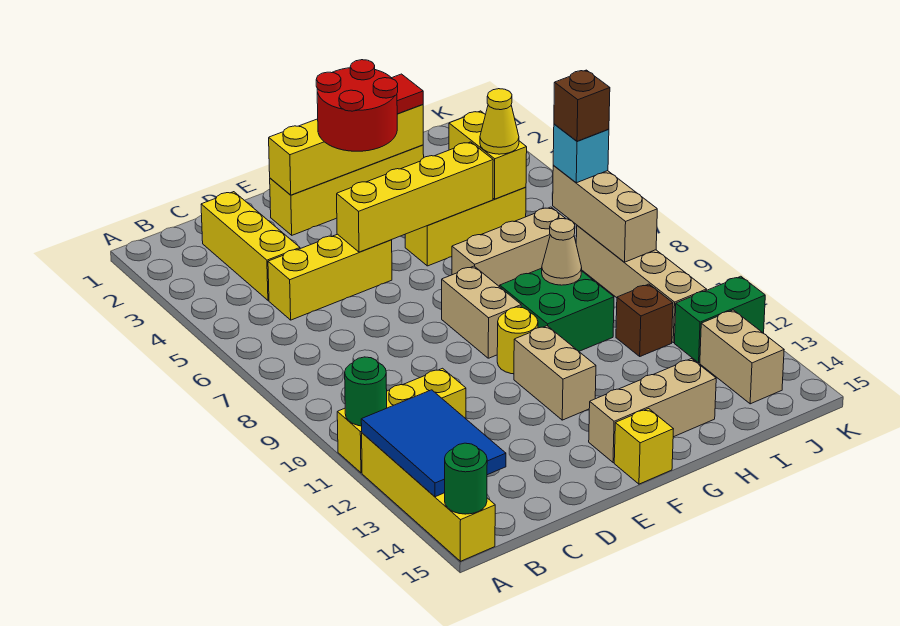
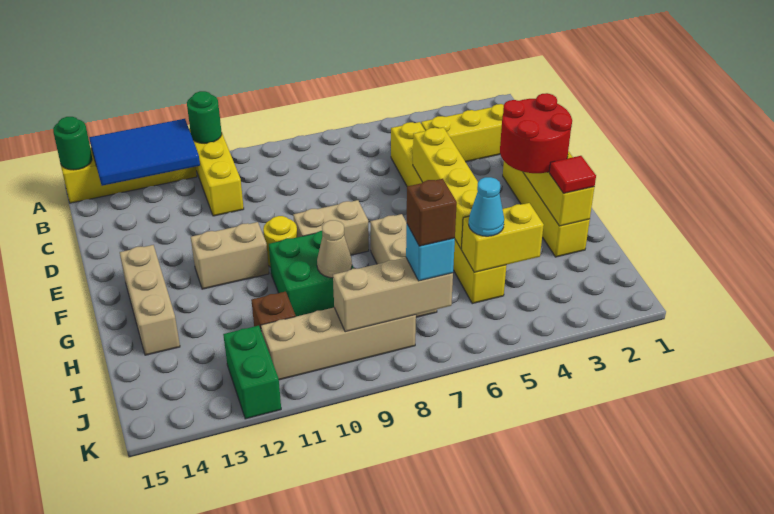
yellow 1x1 brick [614,409,673,484] -> none
yellow 1x1 cone [480,89,519,154] -> cyan 1x1 cone [469,177,504,236]
tan 1x2 brick [700,310,784,404] -> none

